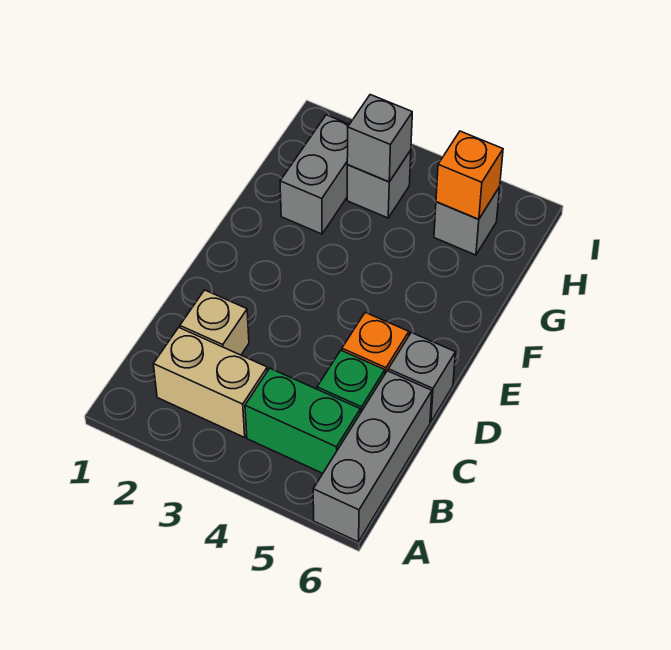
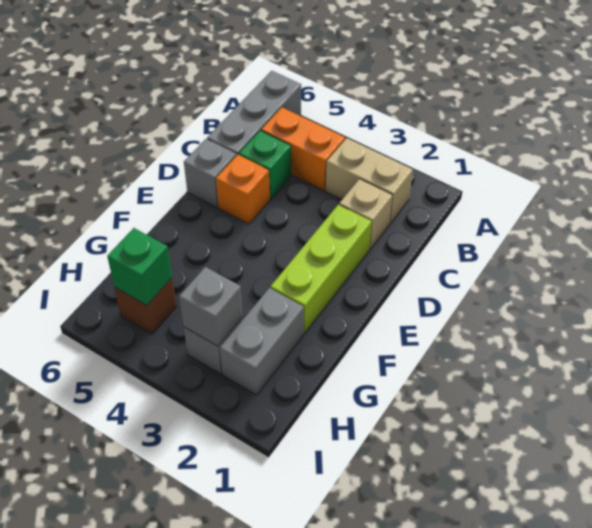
green 1x2 brick [245,368,360,473] -> orange 1x2 brick [261,108,345,191]
none -> lime 1x3 brick [270,205,372,333]
grey 1x1 brick [434,187,500,255] -> brown 1x1 brick [114,278,177,334]
orange 1x1 brick [436,131,503,219] -> green 1x1 brick [107,228,172,305]

